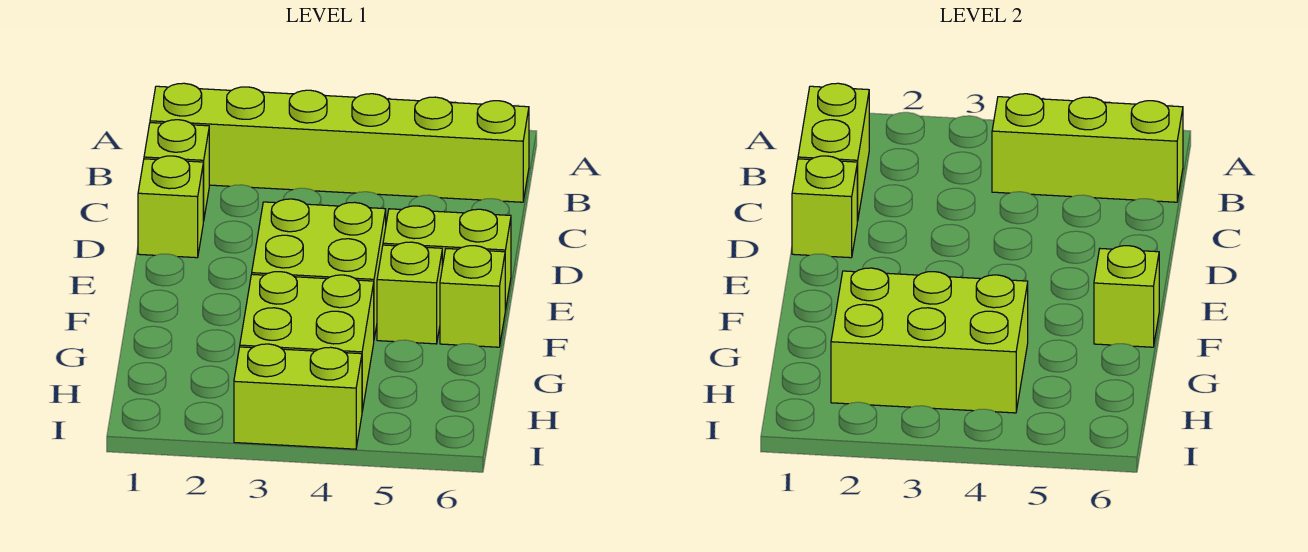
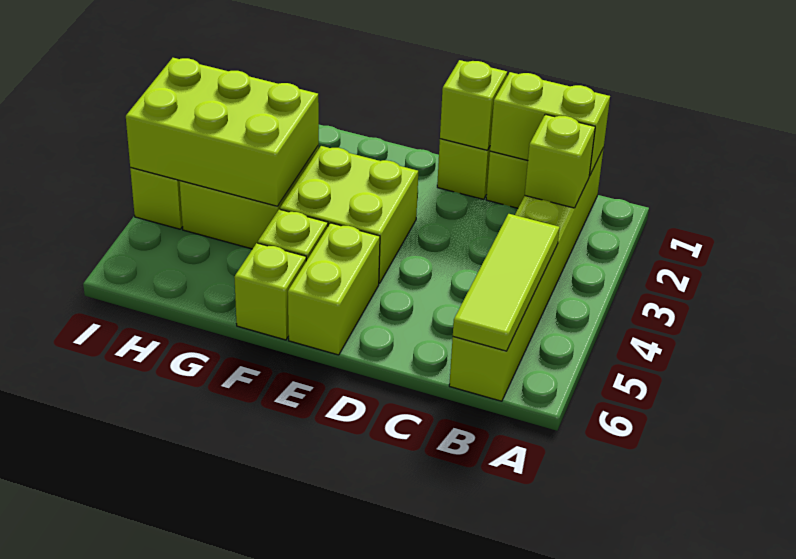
lime 1x3 brick [992,94,1183,202] -> lime 1x3 tile [453,214,560,351]
lime 1x1 brick [1094,246,1159,347] -> lime 1x1 brick moved to [525,114,595,208]
lime 2x3 brick [831,268,1028,413] -> lime 2x3 brick turned to [126,58,319,206]

